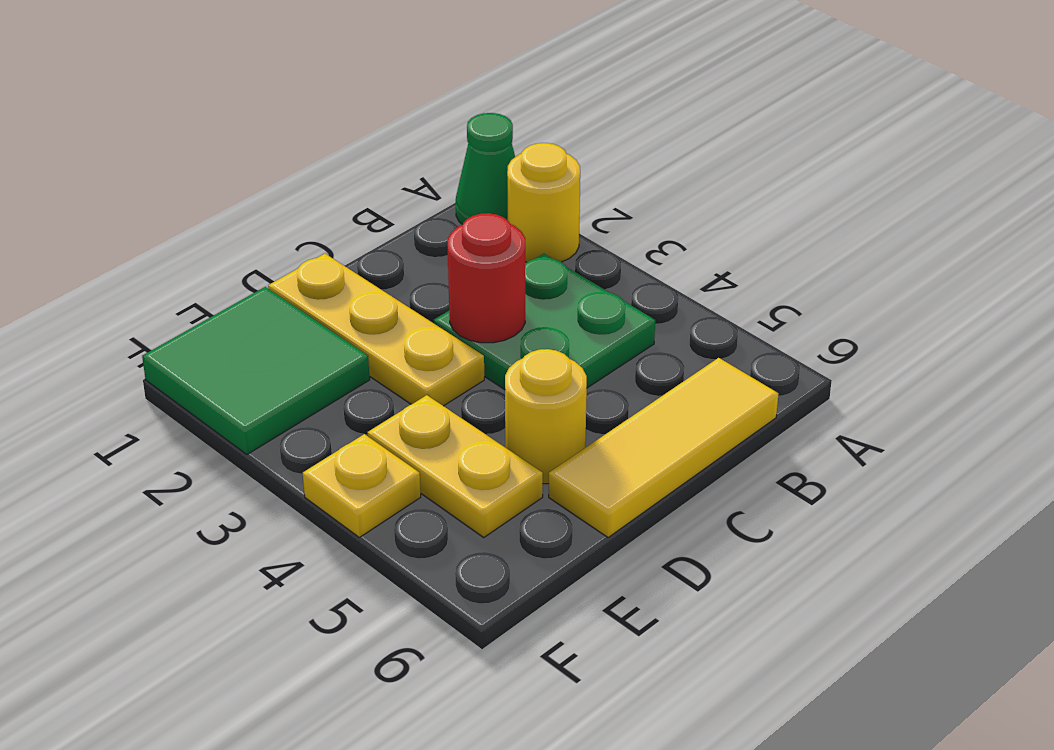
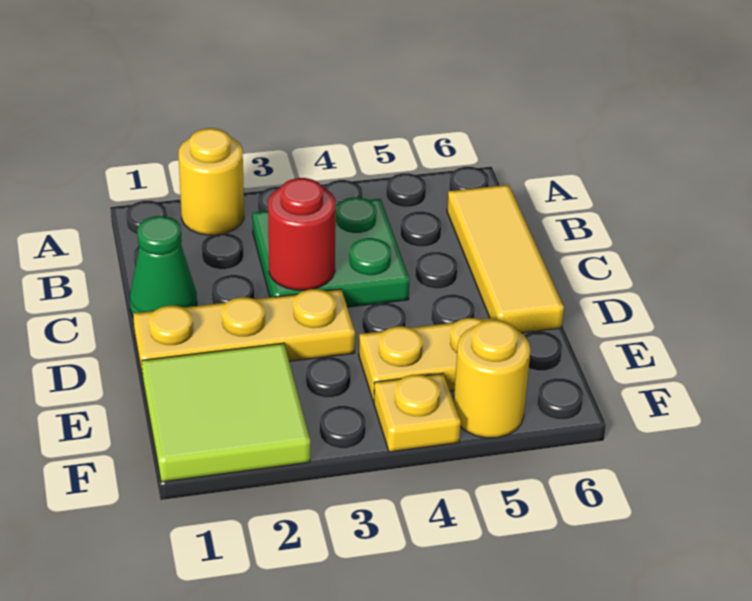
green 1x1 cone [456,113,515,224] -> green 1x1 cone moved to [130,216,197,315]
yellow 1x1 round brick [505,349,587,484] -> yellow 1x1 round brick moved to [454,320,530,438]
green 2x2 tile [142,287,370,454] -> lime 2x2 tile [142,343,310,482]

